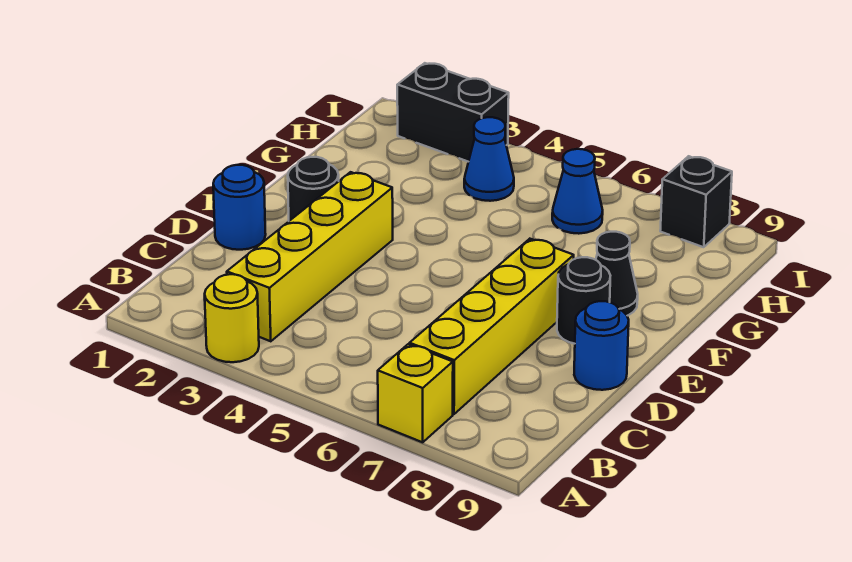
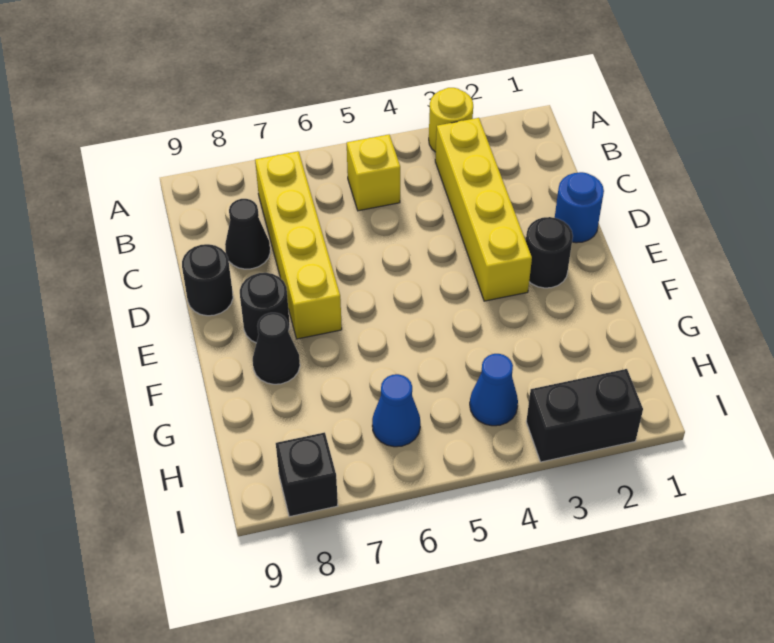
yellow 1x1 brick [378,344,453,442] -> yellow 1x1 brick moved to [347,134,400,211]
none -> black 1x1 cone [225,199,270,269]
blue 1x1 round brick [574,301,629,390] -> black 1x1 round brick [182,244,233,316]

